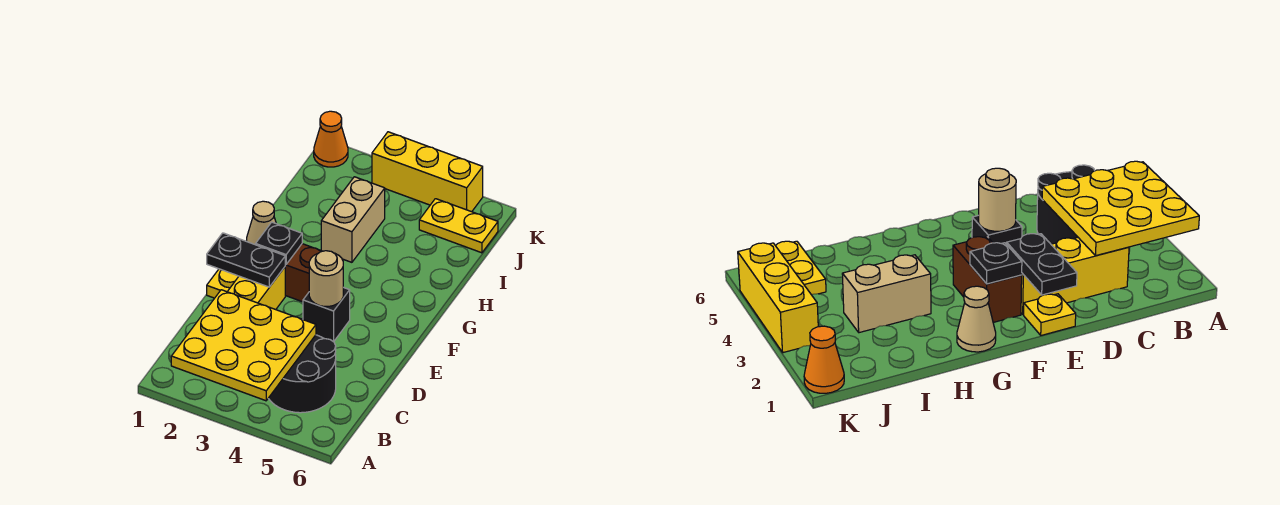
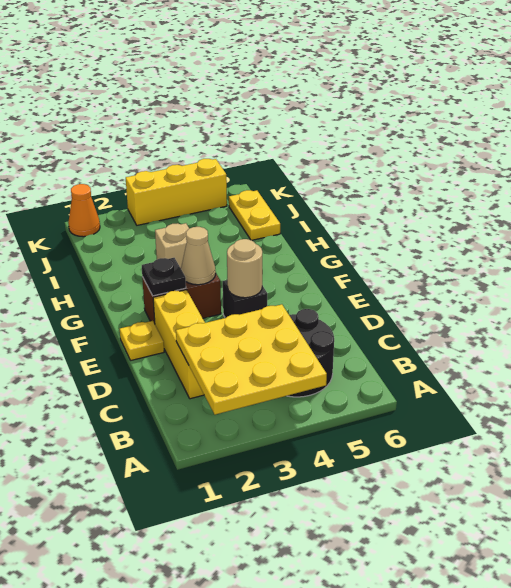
black 1x2 plate [207,233,285,287] -> none
tan 1x1 cone [247,201,276,245] -> tan 1x1 cone moved to [181,227,216,285]
tan 1x2 brick [321,177,385,262] -> tan 1x1 brick [155,223,189,268]
yellow 1x2 plate [419,199,498,253] -> yellow 1x2 plate turned to [229,190,280,240]

